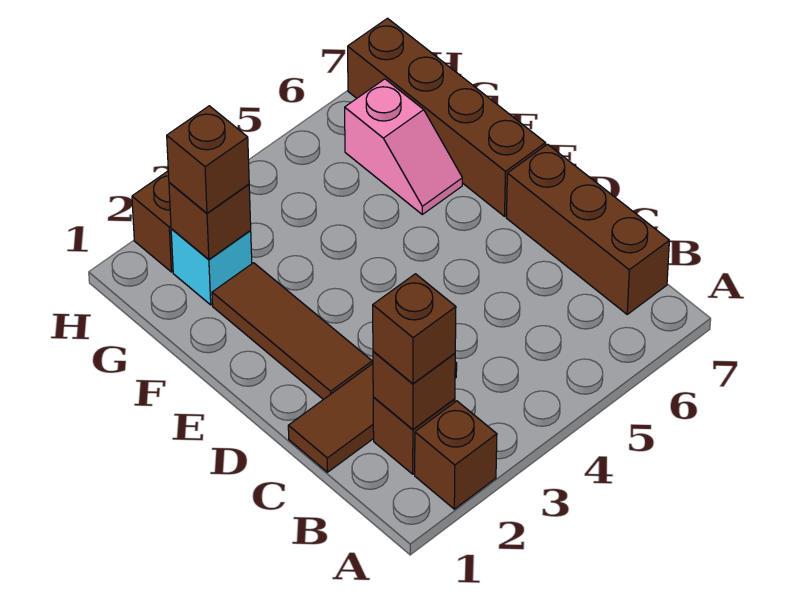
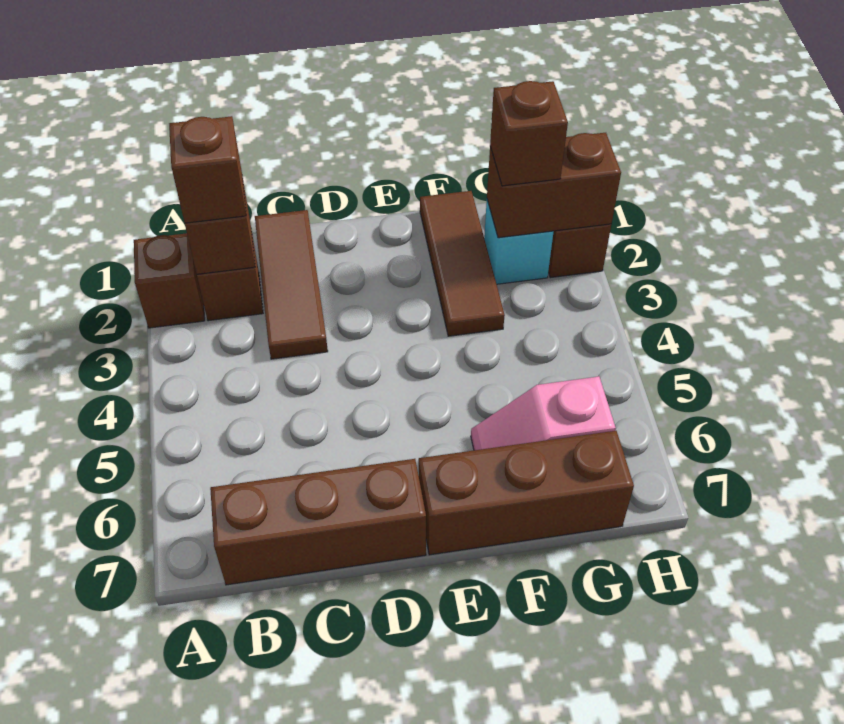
brown 1x3 tile [212,263,372,400] -> brown 1x3 tile turned to [420,191,505,336]
brown 1x4 brick [348,18,546,216] -> brown 1x3 brick [419,431,634,555]
brown 1x1 brick [169,182,251,259] -> brown 1x2 brick [487,133,621,238]

